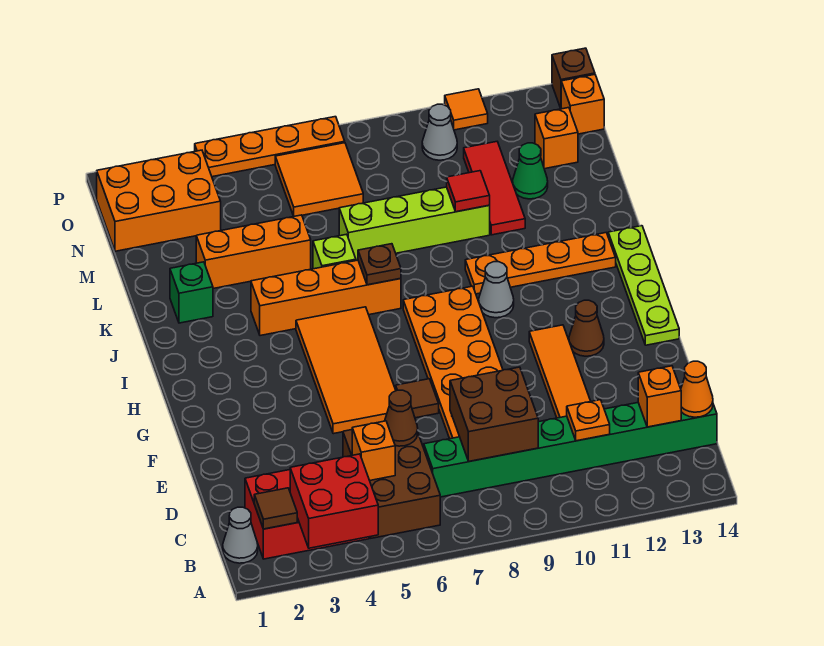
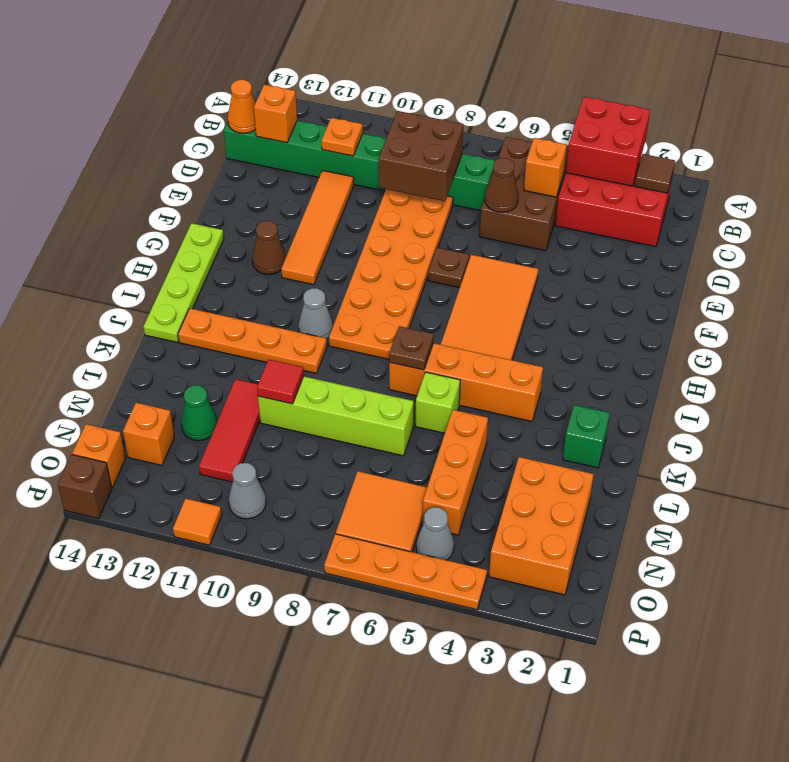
grey 1x1 cone [223,507,258,563] -> grey 1x1 cone moved to [416,507,454,560]
brown 1x1 tile [396,379,439,418] -> brown 1x1 plate [428,248,469,288]
orange 1x3 brick [196,215,311,289] -> orange 1x3 brick turned to [422,410,488,535]
orange 2x3 brick [97,150,221,251] -> orange 2x3 brick turned to [489,457,594,595]

